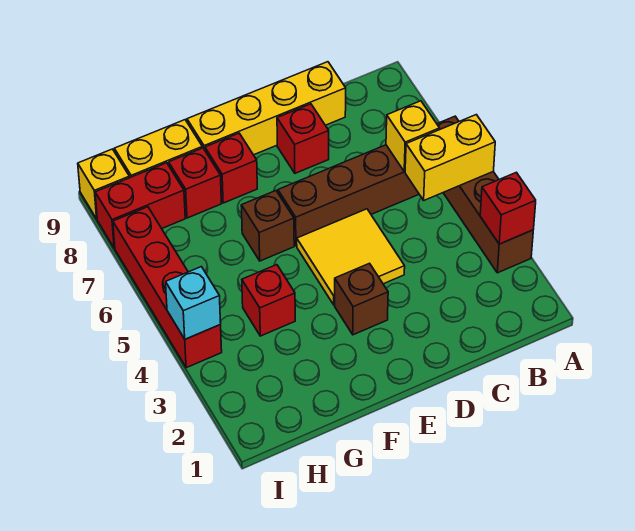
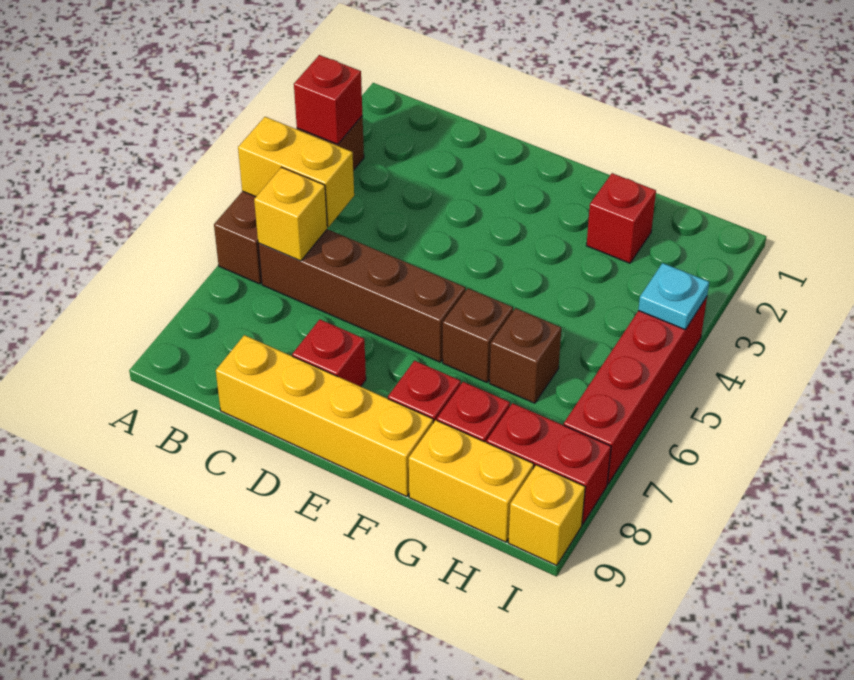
yellow 2x2 tile [297,209,405,305] -> none
brown 1x1 brick [335,263,388,335] -> brown 1x1 brick moved to [490,308,561,403]
red 1x1 brick [242,265,295,336] -> red 1x1 brick moved to [587,173,656,263]
cyan 1x1 brick [166,267,221,339] -> cyan 1x1 plate [638,263,709,329]

